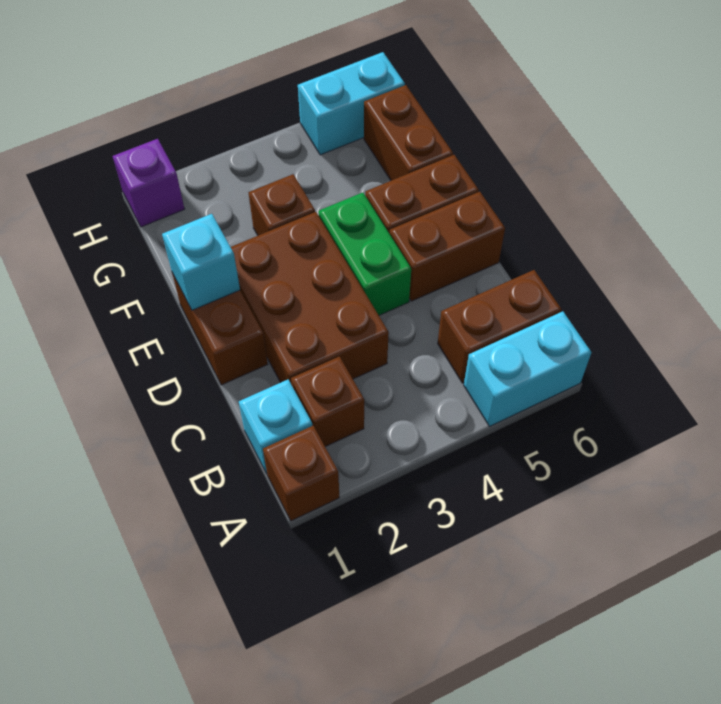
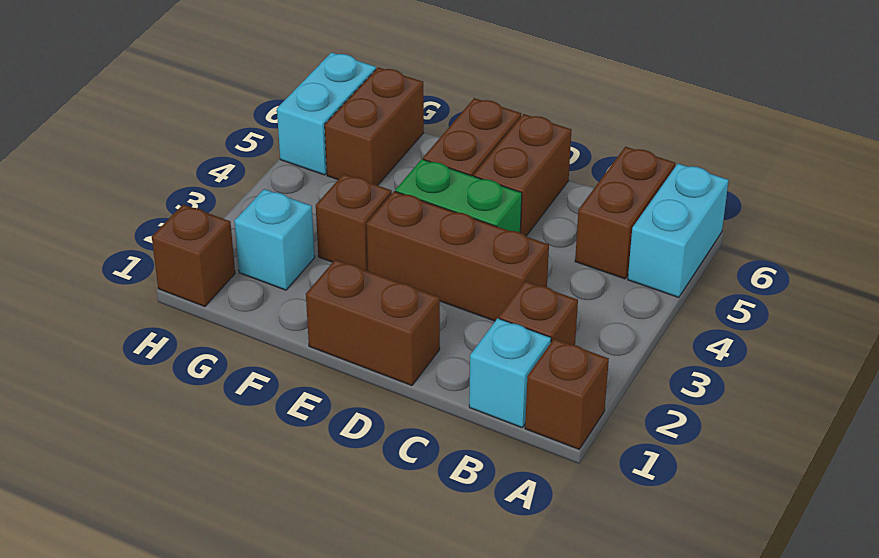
brown 2x3 brick [231,212,389,385] -> brown 1x3 brick [367,191,549,321]
cyan 1x1 brick [162,214,240,310] -> cyan 1x1 brick moved to [234,189,315,290]
brown 1x2 brick [364,85,453,181] -> brown 1x2 brick turned to [325,67,424,185]
purple 1x1 brick [113,139,184,227] -> brown 1x1 brick [152,204,235,307]

